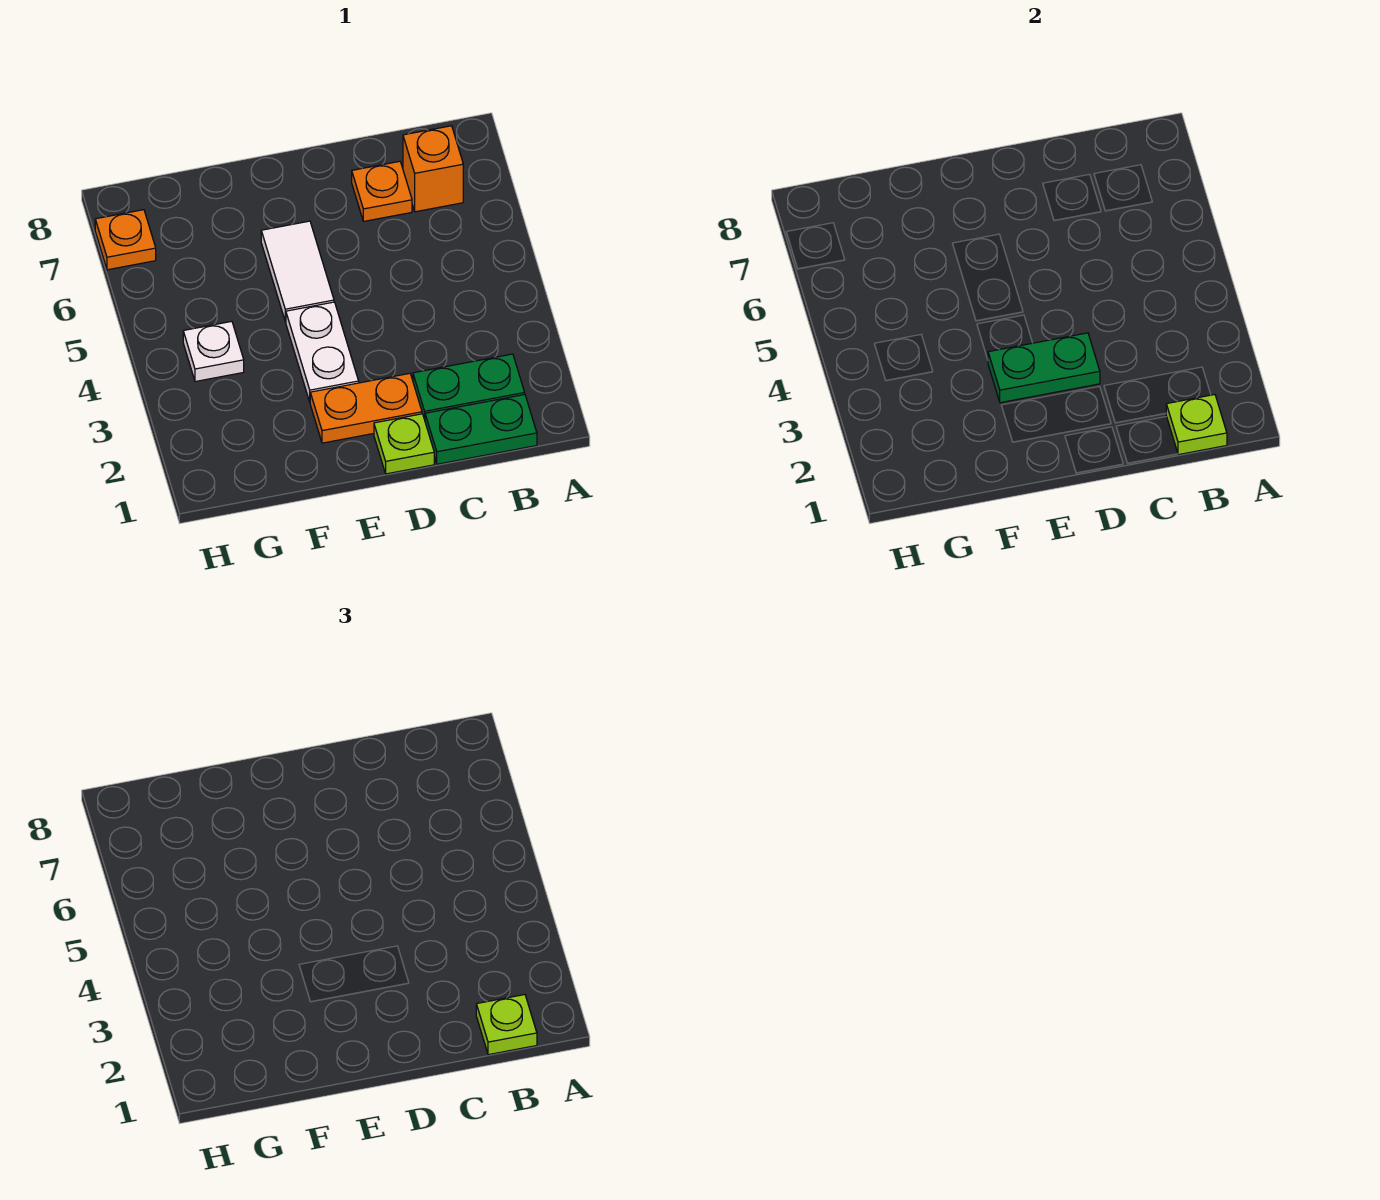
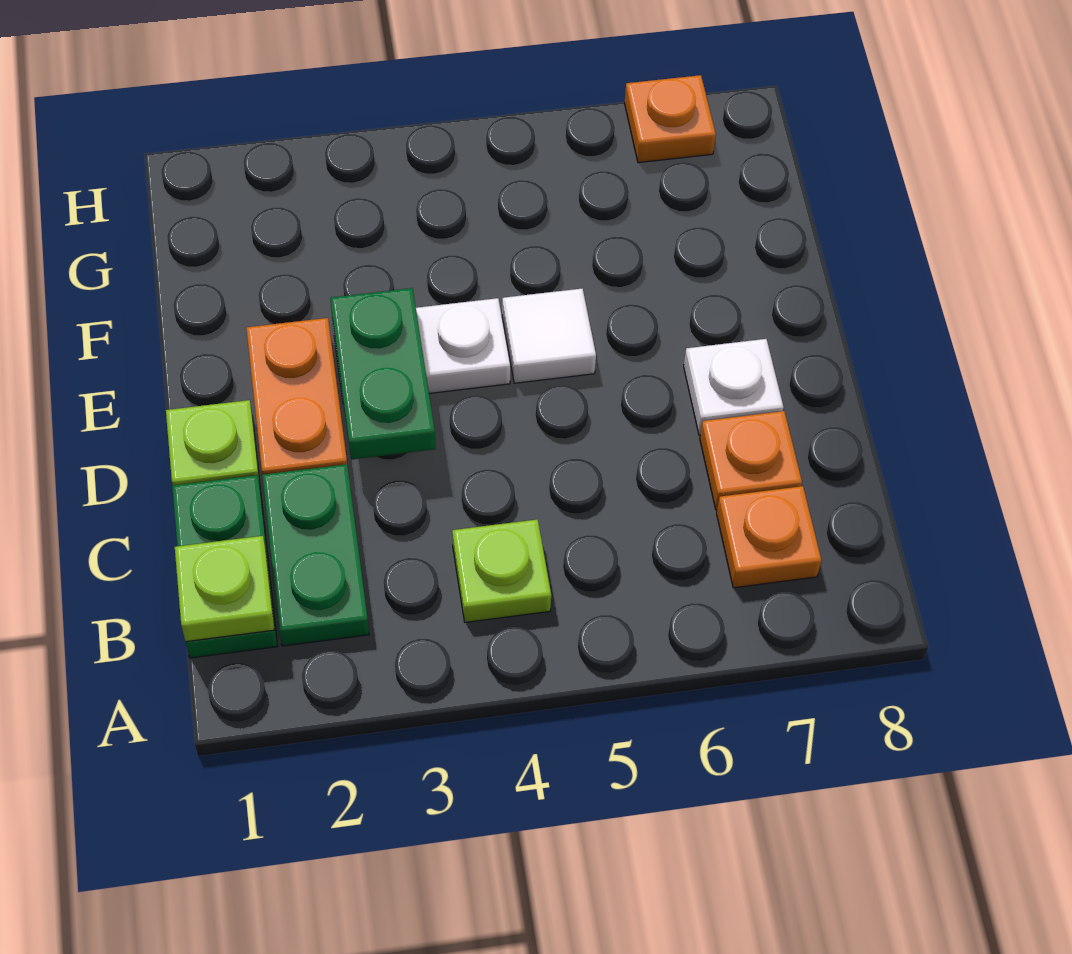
lime 1x1 plate [476,995,537,1055] -> lime 1x1 plate moved to [452,519,551,622]
orange 1x1 brick [403,126,463,212] -> orange 1x1 plate [717,486,822,588]
white 1x2 tile [261,221,334,322] -> white 1x1 tile [502,289,596,383]
white 1x1 plate [183,321,244,382] -> white 1x1 plate moved to [684,339,784,435]

